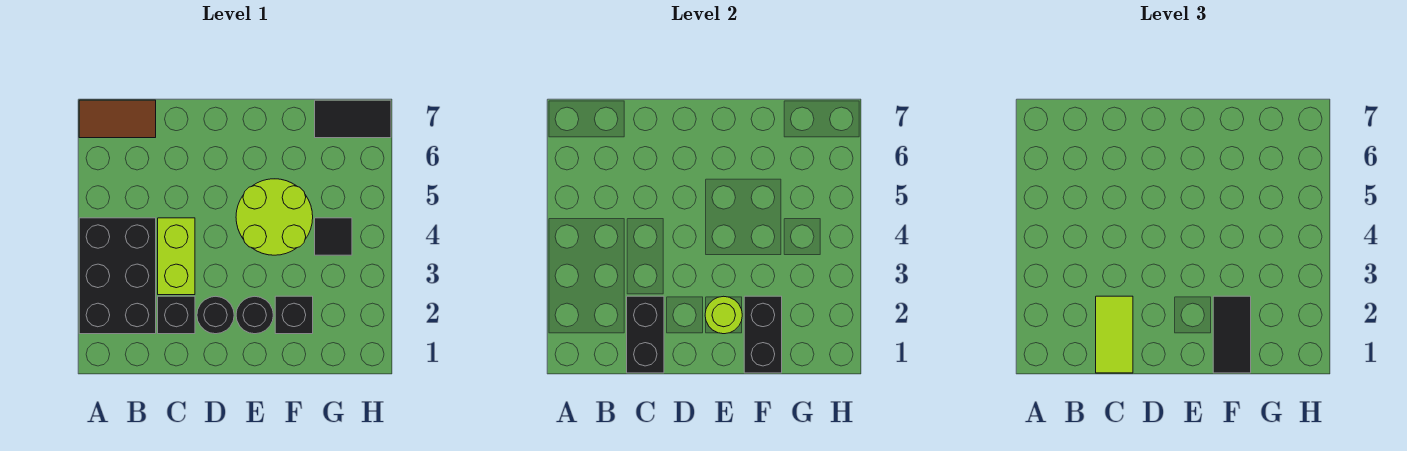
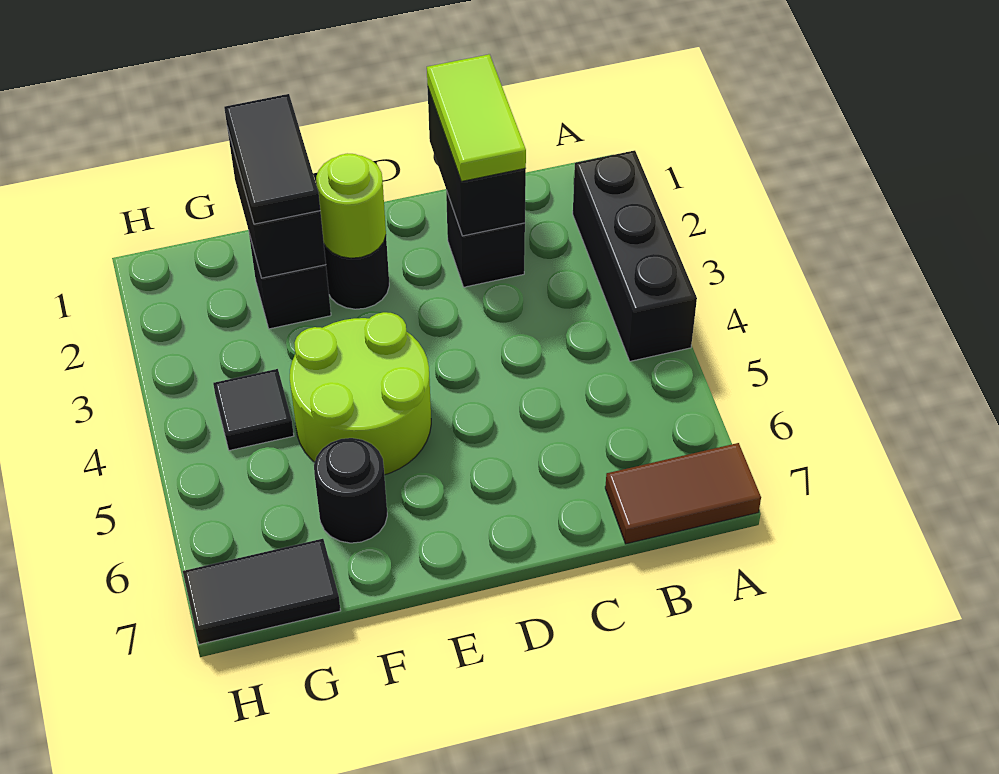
black 2x3 brick [79,218,156,334] -> black 1x3 brick [573,150,697,361]
lime 1x2 brick [158,218,195,295] -> none
black 1x1 round brick [197,296,234,334] -> black 1x1 round brick moved to [314,438,387,543]

